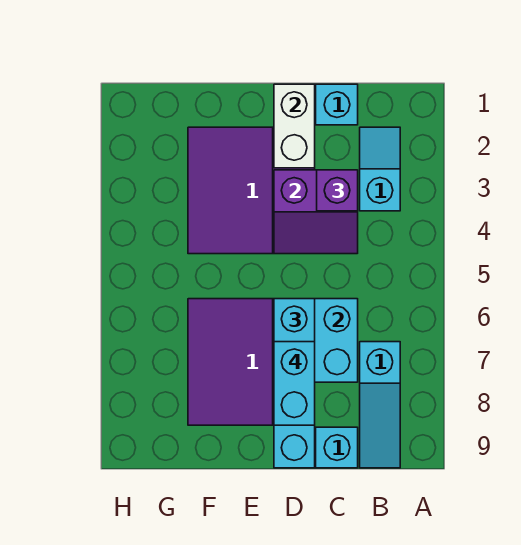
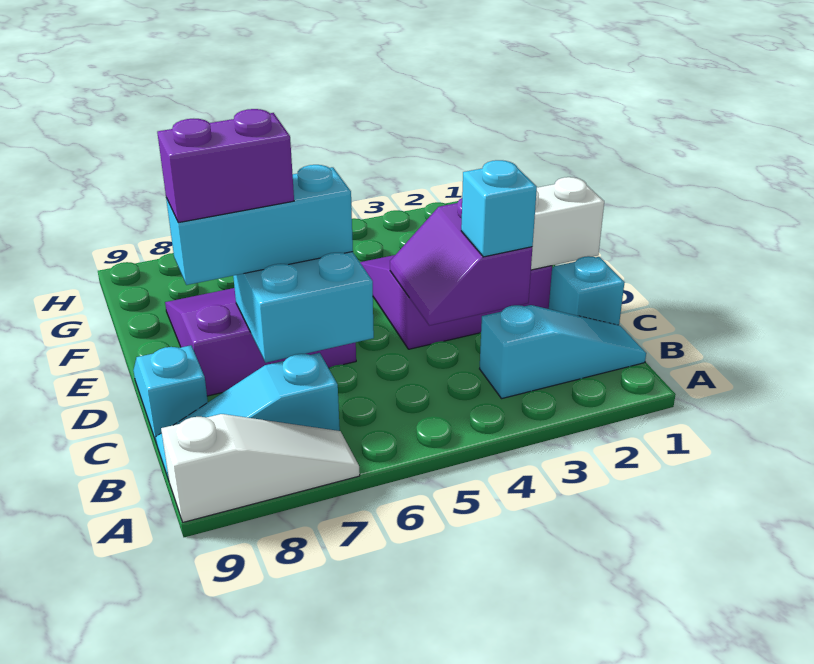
none -> white 1x3 slope [161,414,360,522]
cyan 1x2 slope [360,127,400,211] -> cyan 1x3 slope [480,305,646,399]
purple 1x1 brick [317,170,358,211] -> cyan 1x1 brick [461,160,537,257]
cyan 1x4 brick [274,299,315,468] -> cyan 1x3 brick [166,165,353,285]
cyan 1x2 brick [274,342,315,425] -> purple 1x2 brick [157,109,294,223]

